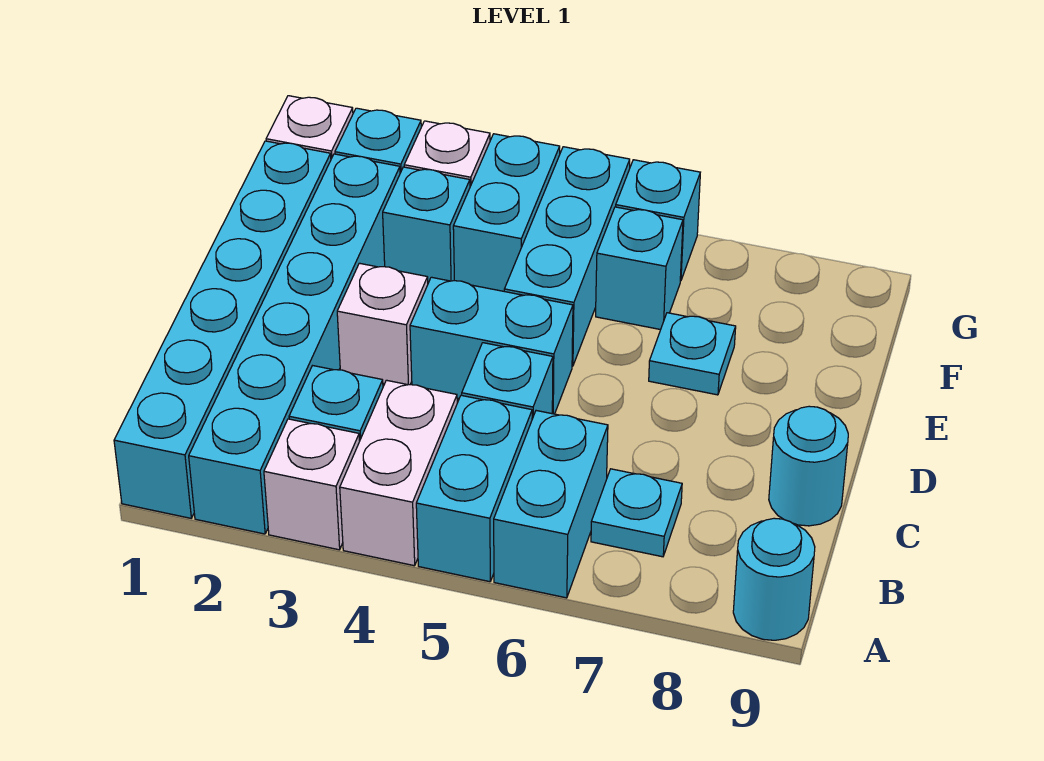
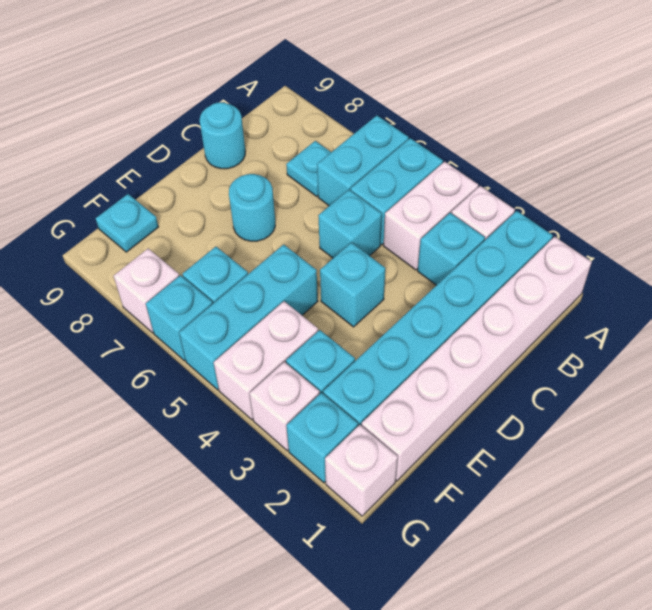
cyan 1x6 brick [114,141,331,518] -> white 1x6 brick [362,237,592,481]
cyan 1x1 round brick [733,518,815,640] -> cyan 1x1 round brick moved to [229,174,275,241]
white 1x1 brick [337,263,428,385] -> white 1x1 brick moved to [114,249,179,333]
cyan 1x2 brick [410,277,573,414] -> cyan 1x1 brick [320,242,385,327]
cyan 1x1 plate [649,313,736,395] -> cyan 1x1 plate moved to [96,194,158,252]
cyan 1x2 brick [453,134,560,291] -> white 1x2 brick [214,301,318,420]

